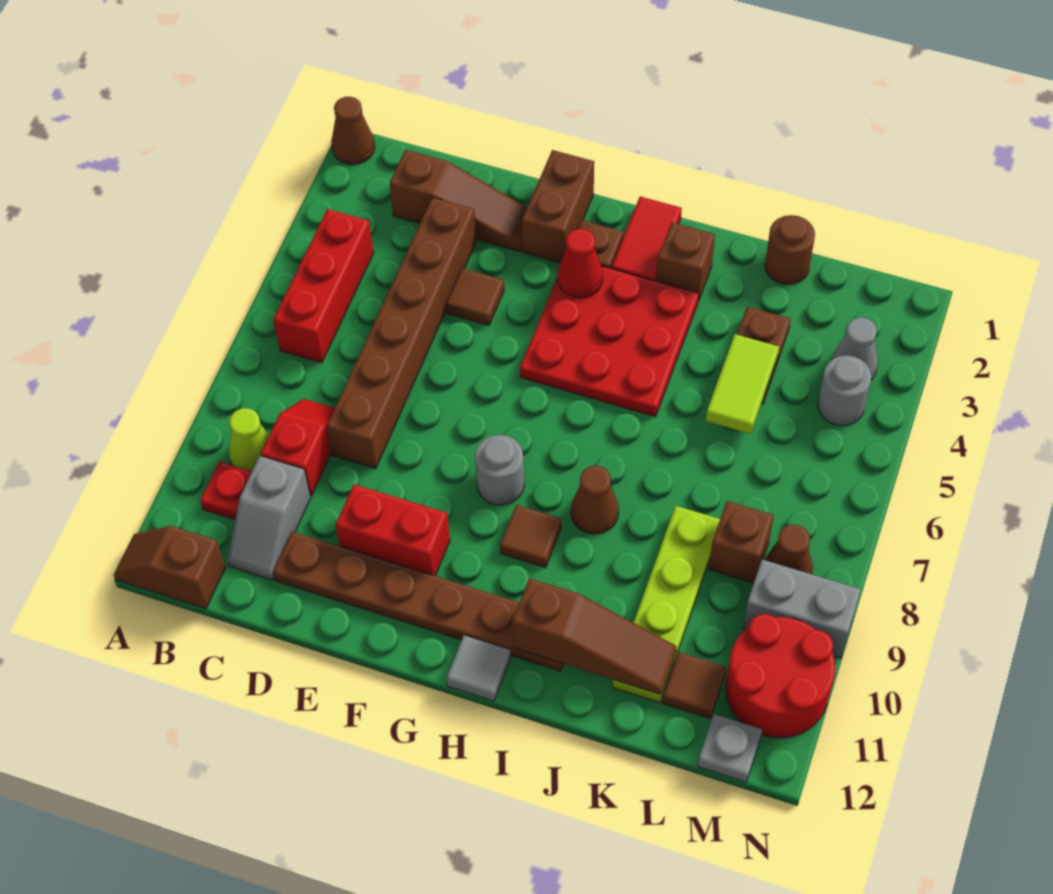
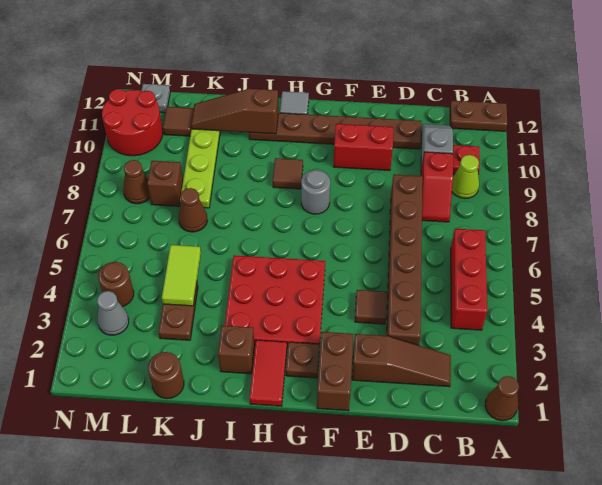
brown 1x2 slope [114,526,226,609] -> brown 1x2 plate [450,101,507,131]
brown 1x3 slope [389,150,527,252] -> brown 1x3 slope turned to [352,334,451,387]
red 1x1 cone [558,229,603,298] -> none
brown 1x1 cone [571,466,619,534] -> brown 1x1 cone moved to [178,188,208,232]
grey 1x1 round brick [818,355,871,426] -> brown 1x1 round brick [98,262,134,307]
grey 1x2 brick [743,560,861,658] -> none

